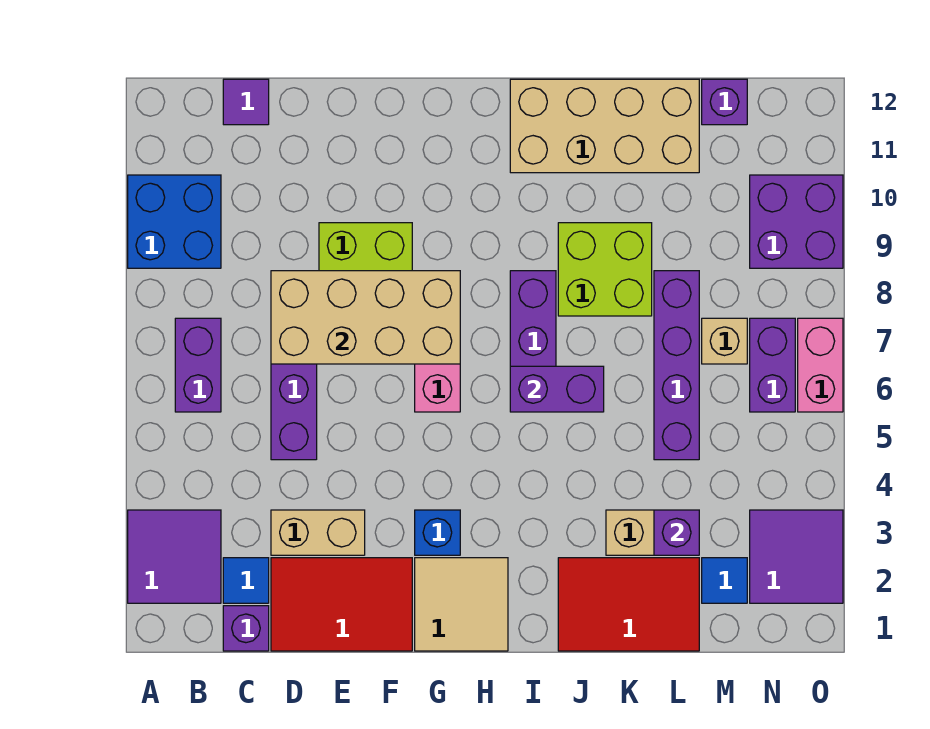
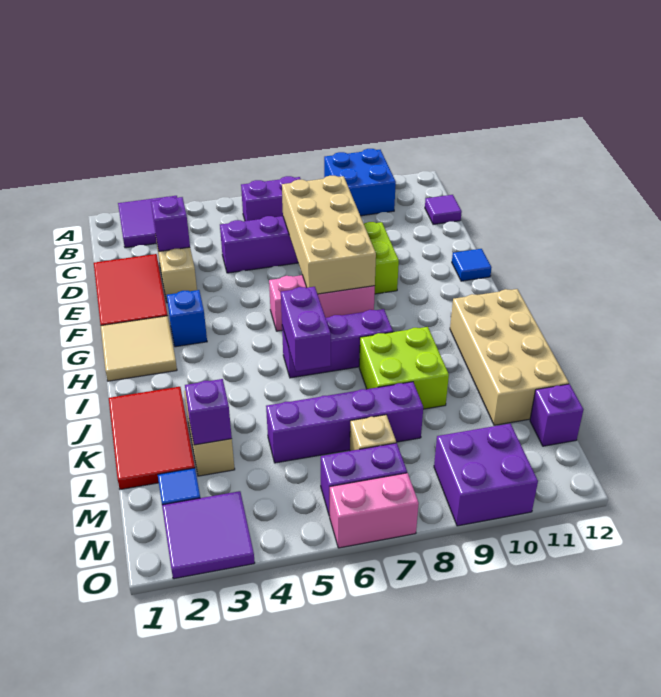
purple 1x1 brick [223,606,269,651] -> purple 1x1 brick moved to [151,197,190,251]
blue 1x1 tile [223,558,269,603] -> blue 1x1 tile moved to [452,249,491,281]

